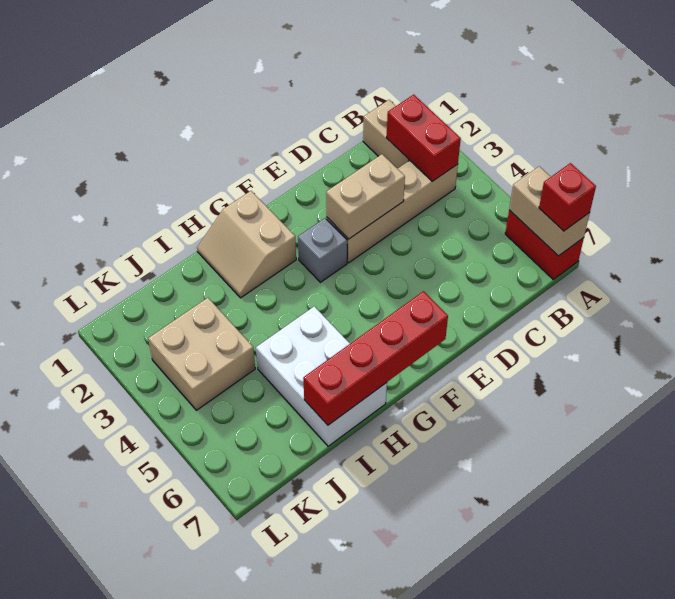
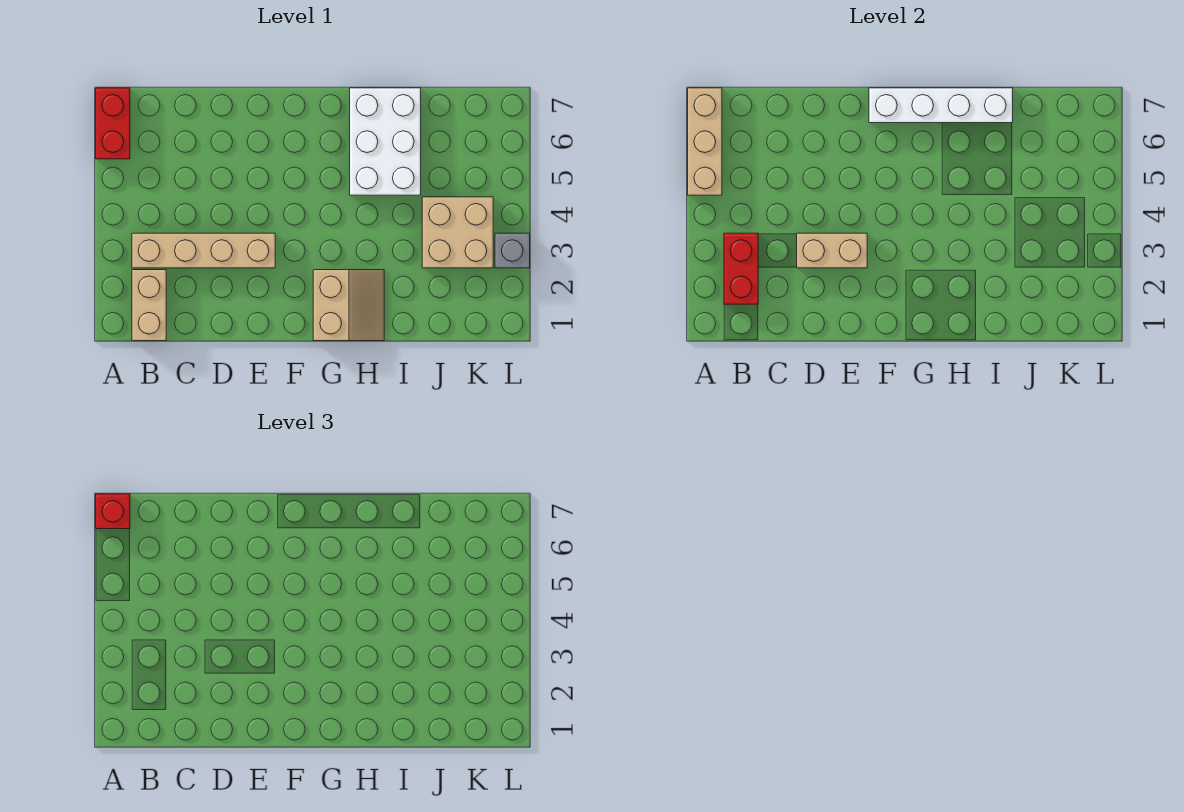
tan 1x2 brick [509,166,590,256] -> tan 1x3 brick [688,88,722,195]
grey 1x1 brick [298,218,347,282] -> grey 1x1 brick moved to [495,233,530,268]
red 1x4 brick [303,291,448,425] -> white 1x4 brick [869,88,1013,123]

